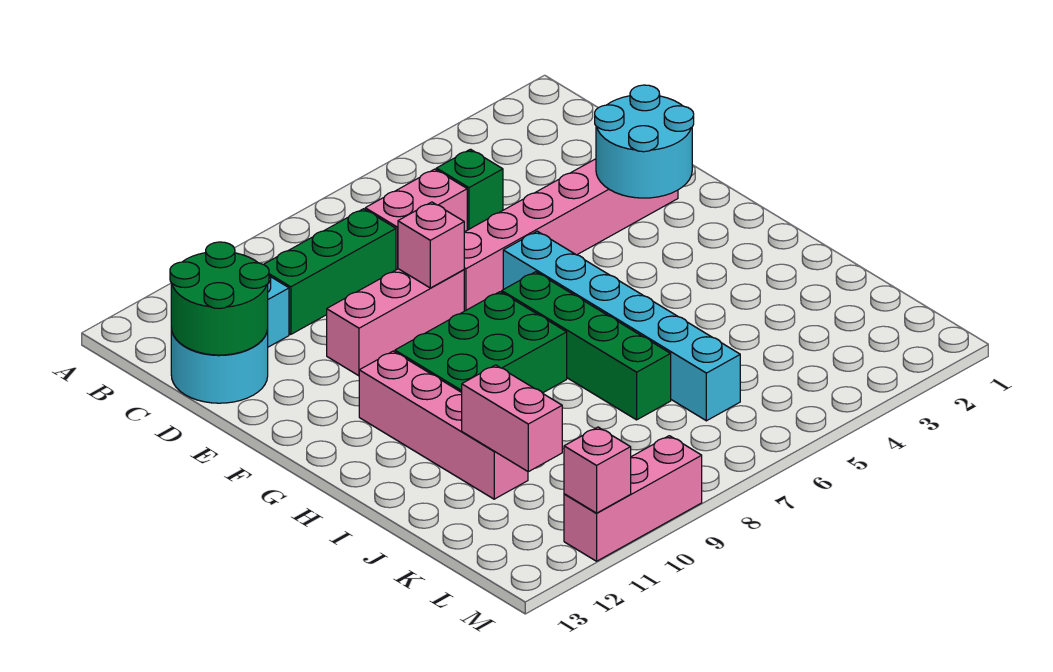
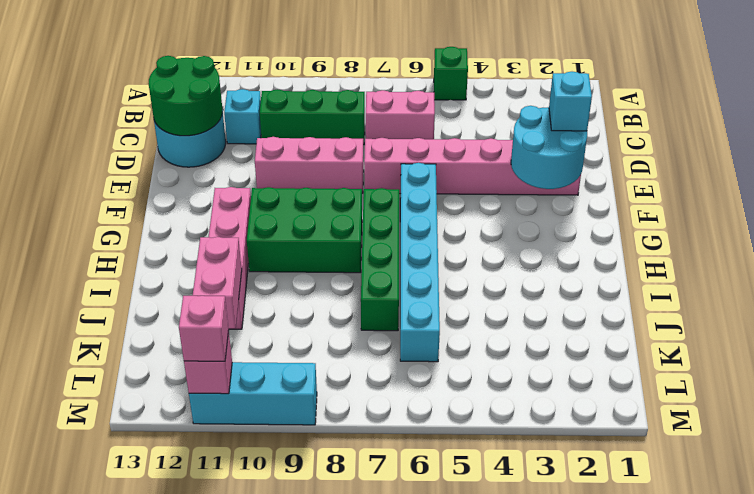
green 1x1 brick [436,149,503,230] -> green 1x1 brick moved to [434,47,468,100]
none -> cyan 1x1 brick [549,72,592,131]
pink 1x1 brick [398,202,464,288] -> pink 1x1 brick moved to [179,296,229,361]
pink 1x3 brick [564,436,702,561] -> cyan 1x3 brick [189,362,317,425]

